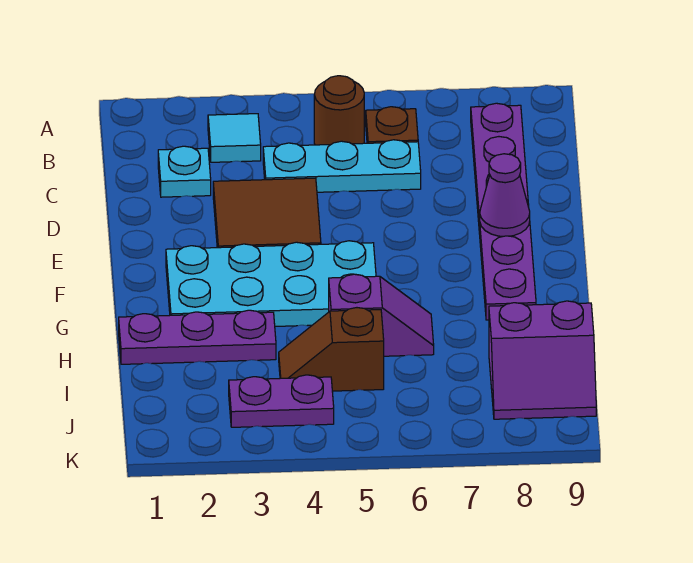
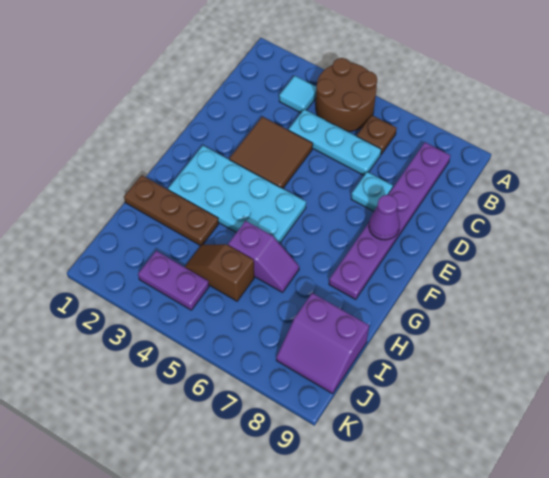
brown 1x1 round brick [314,76,364,145] -> brown 2x2 round brick [316,58,377,132]
cyan 1x1 plate [158,146,211,197] -> cyan 1x1 plate moved to [351,172,393,211]
purple 1x3 plate [119,310,276,364] -> brown 1x3 plate [124,175,219,246]

